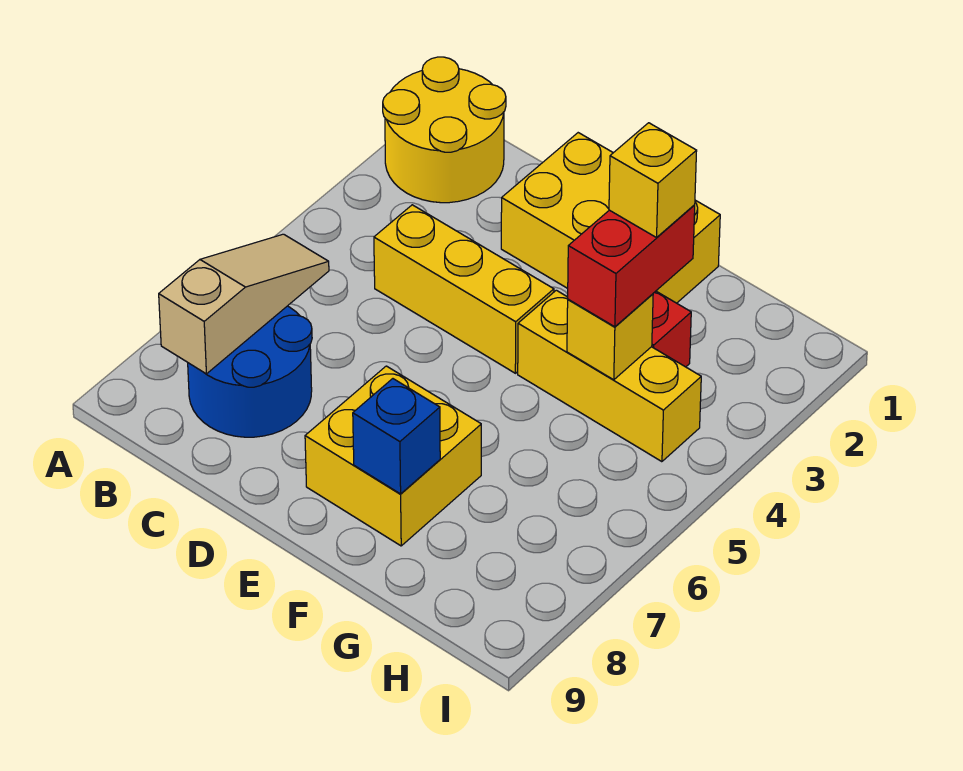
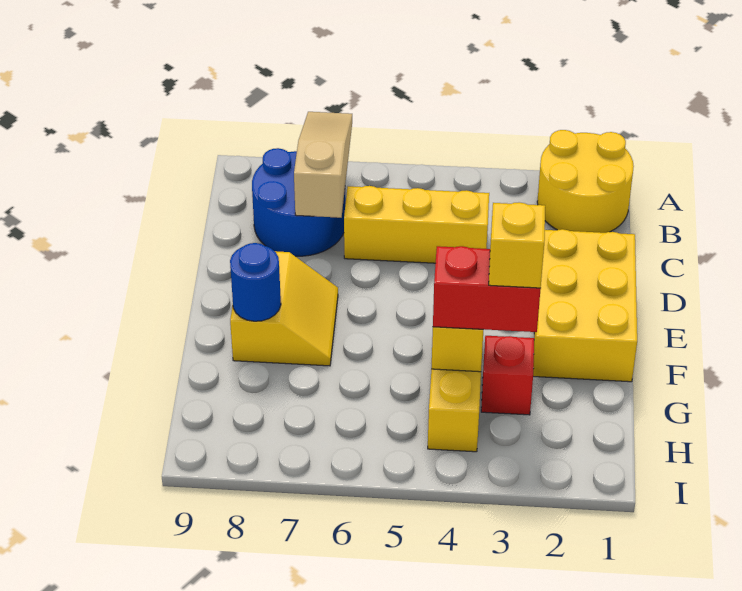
tan 1x3 slope [159,234,329,374] -> tan 1x3 slope turned to [294,112,352,218]
yellow 1x3 brick [374,205,554,373] -> yellow 1x3 brick turned to [344,186,489,263]
yellow 2x2 brick [305,366,481,546] -> yellow 2x2 slope [230,251,338,366]
blue 1x1 brick [353,379,440,494] -> blue 1x1 round brick [230,243,281,321]

